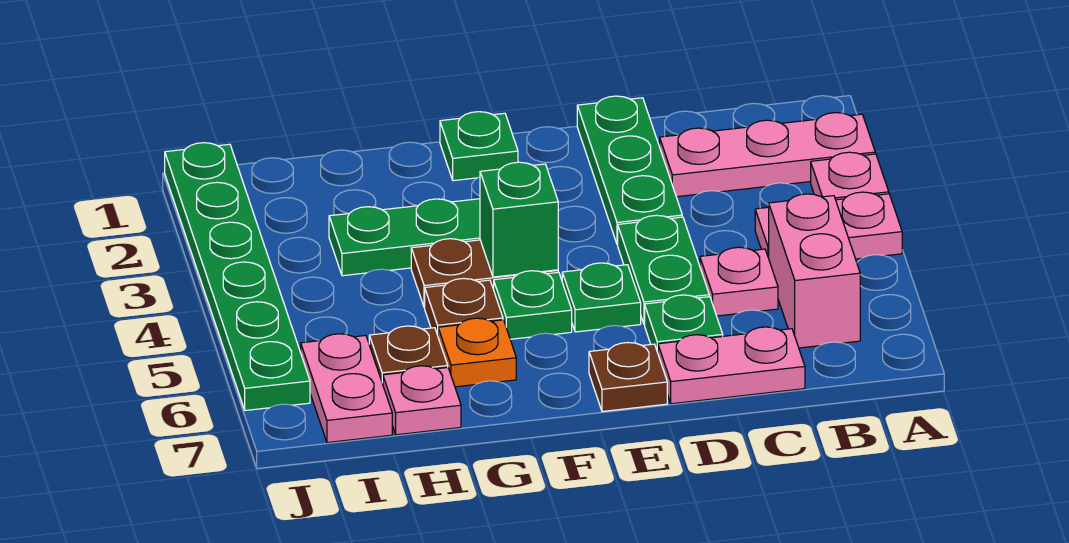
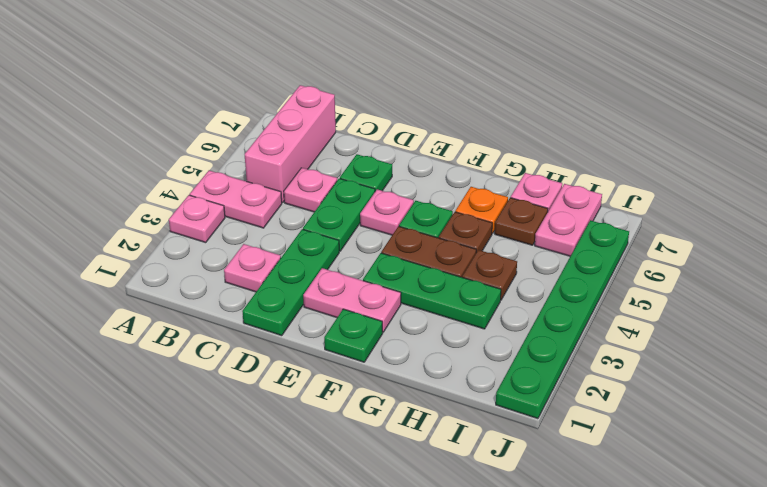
pink 1x3 plate [660,113,875,197] -> pink 1x1 plate [224,244,281,292]
pink 1x2 brick [769,194,860,348] -> pink 1x3 brick [245,85,336,203]
pink 1x2 plate [658,327,805,404] -> pink 1x2 plate moved to [303,268,401,332]
green 1x1 plate [562,263,641,332] -> pink 1x1 plate [360,189,414,235]
brown 1x1 plate [589,343,667,412] -> brown 1x1 plate moved to [462,250,517,300]
green 1x1 brick [480,162,558,277] -> none

